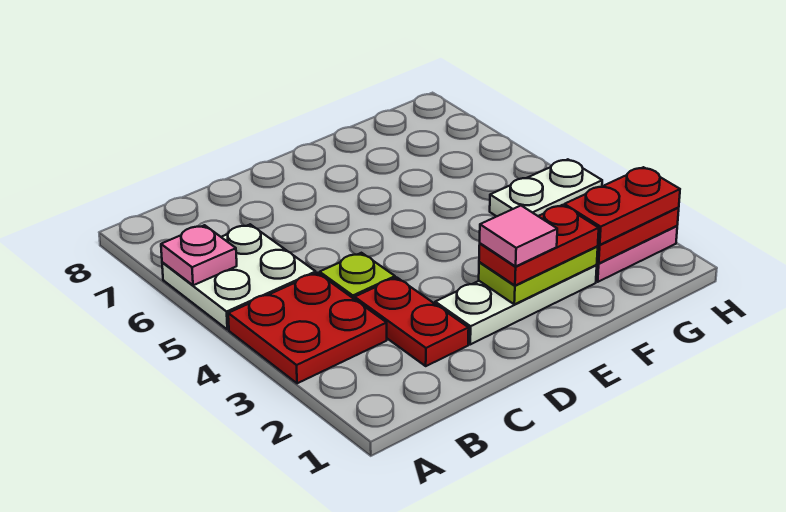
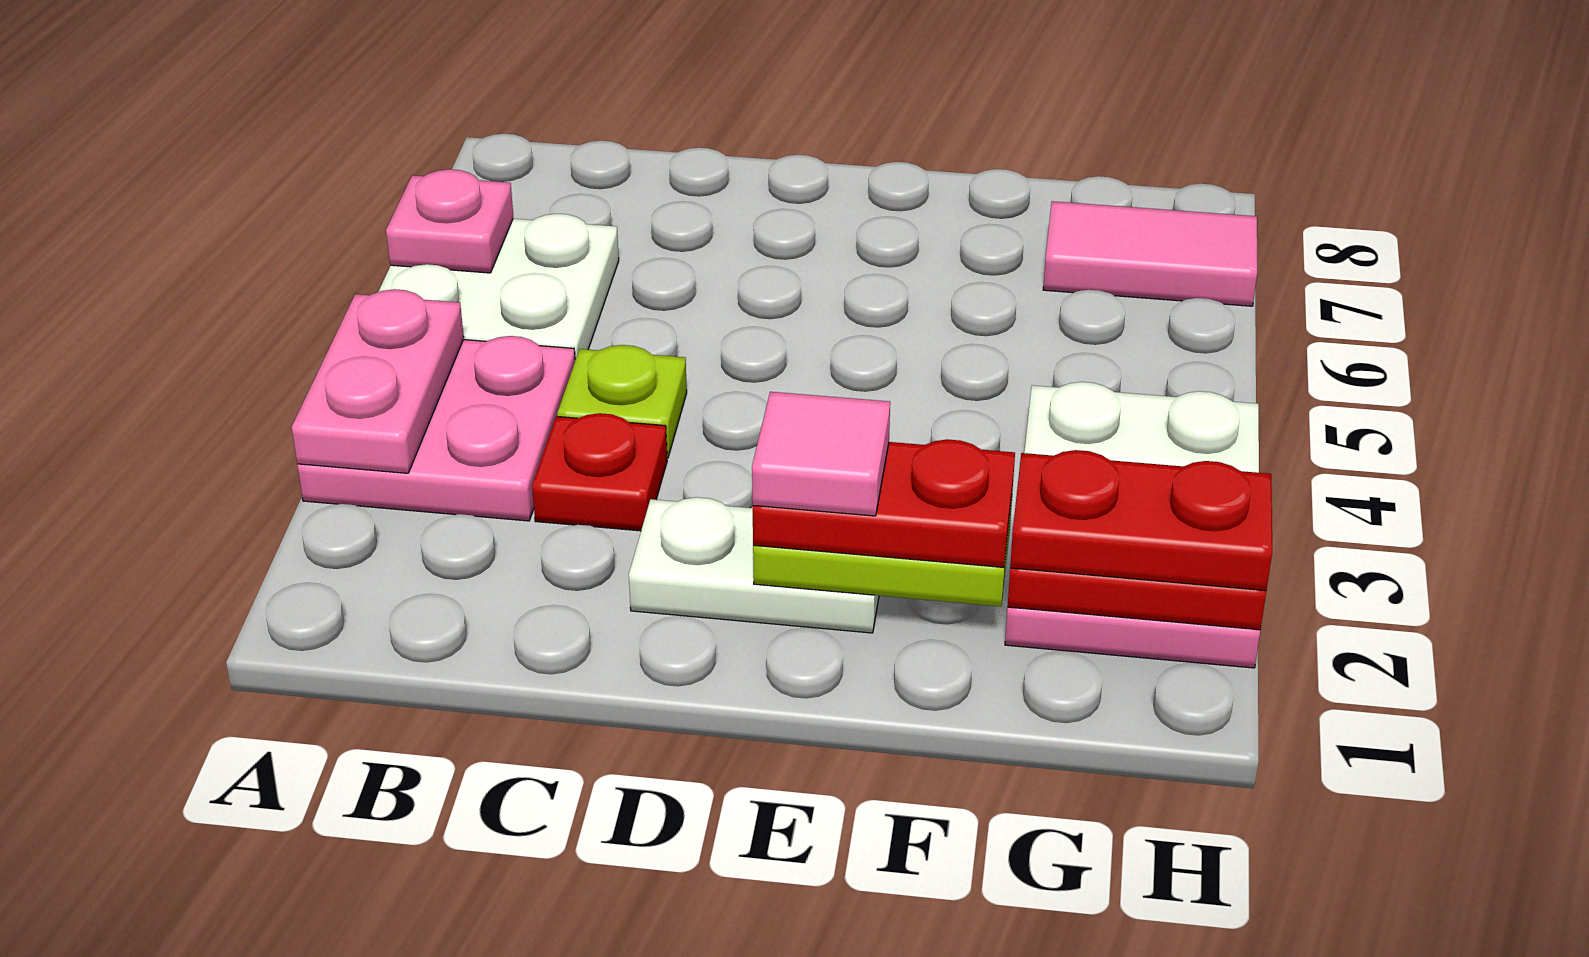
red 2x2 plate [228,273,387,383] -> pink 2x2 plate [297,336,575,521]
none -> pink 1x2 plate [292,289,464,473]
red 1x2 plate [355,277,469,366] -> red 1x1 plate [532,413,667,531]
white 1x3 plate [435,265,597,344] -> white 1x2 plate [629,497,879,633]
none -> pink 1x2 tile [1043,201,1257,306]

